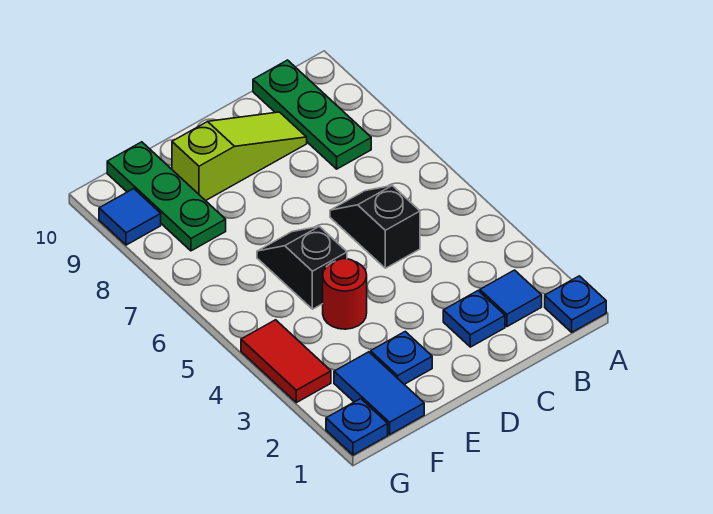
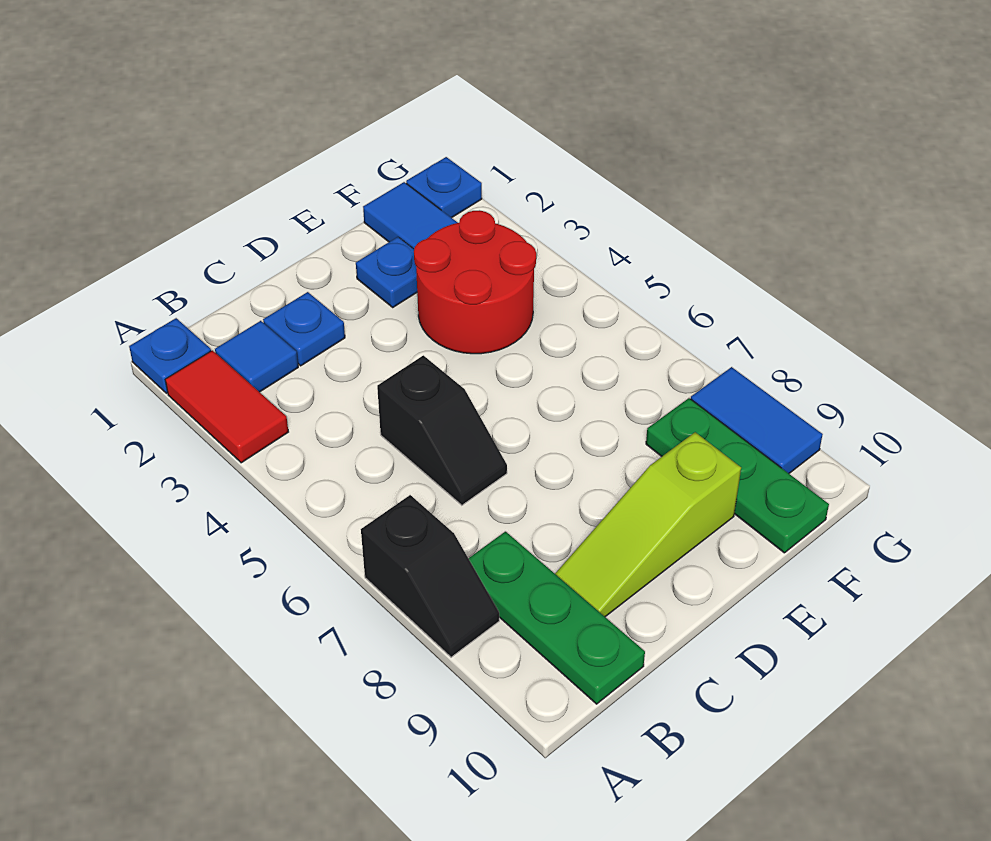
red 1x1 round brick [323,259,367,329] -> red 2x2 round brick [414,210,536,354]
black 1x2 slope [257,226,347,309] -> black 1x2 slope moved to [361,495,499,657]
red 1x2 tile [241,320,331,403] -> red 1x2 tile moved to [165,350,288,463]
blue 1x1 tile [99,189,161,245] -> blue 1x2 tile [691,367,823,473]

